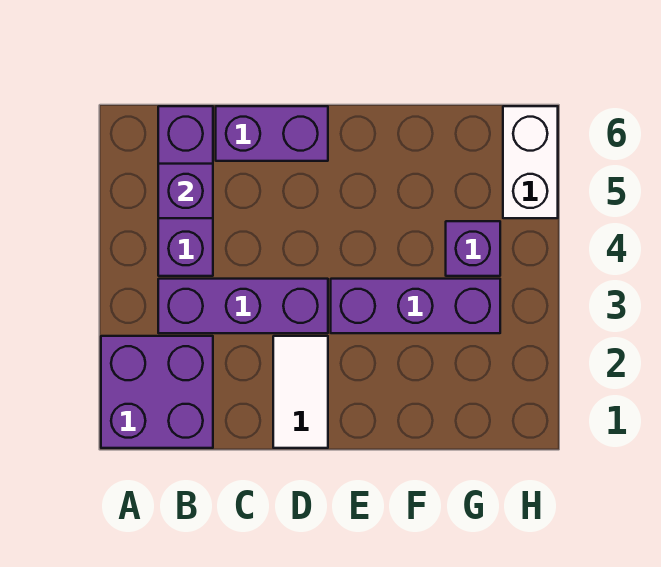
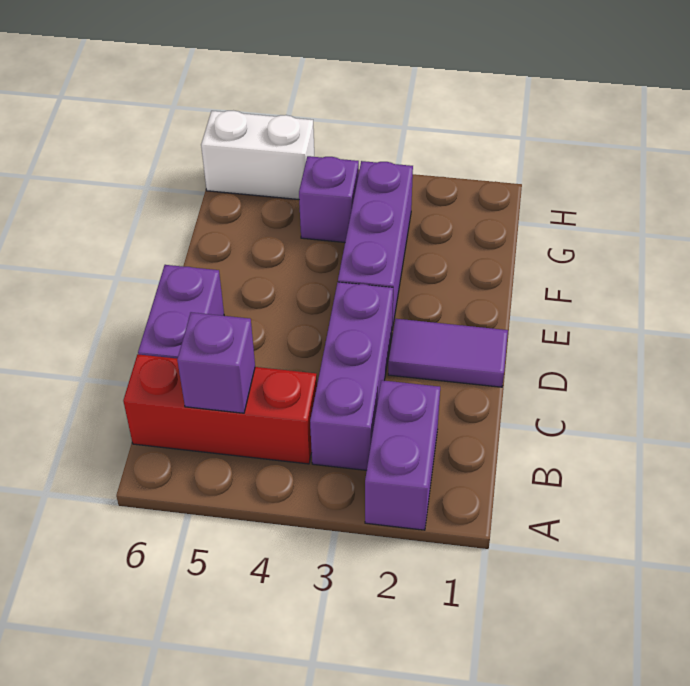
purple 2x2 brick [101,336,213,448] -> purple 1x2 brick [365,380,440,530]
purple 1x3 brick [158,106,213,276] -> red 1x3 brick [123,354,317,464]
white 1x2 tile [273,336,328,448] -> purple 1x2 tile [388,319,508,387]

